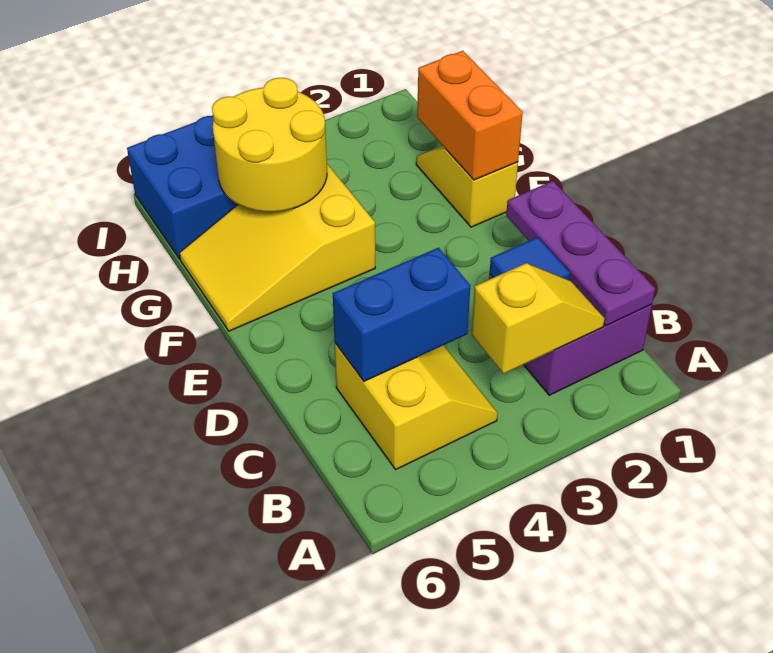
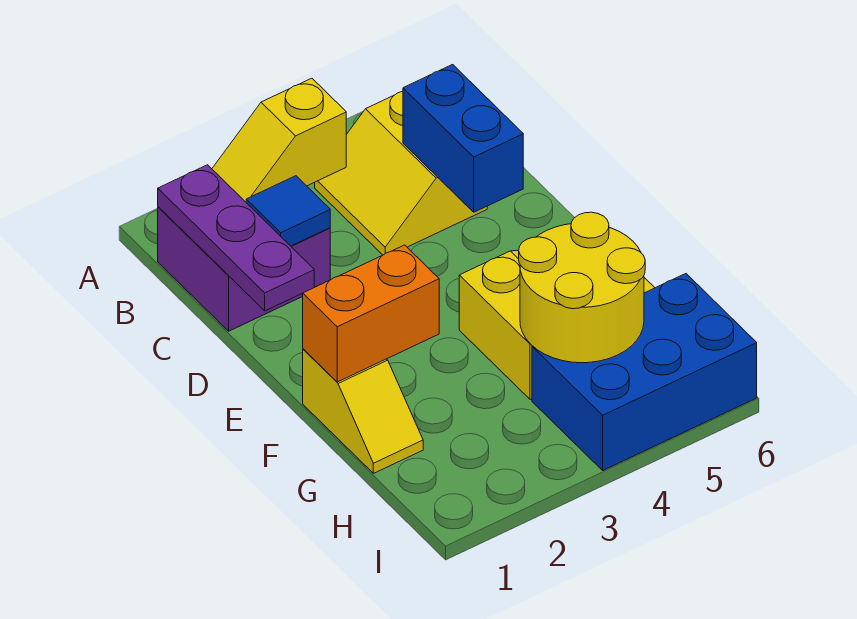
blue 1x2 brick [333,248,470,381] -> blue 1x2 brick turned to [403,65,523,212]
orange 1x2 brick [417,51,523,180] -> orange 1x2 brick turned to [303,245,439,382]

